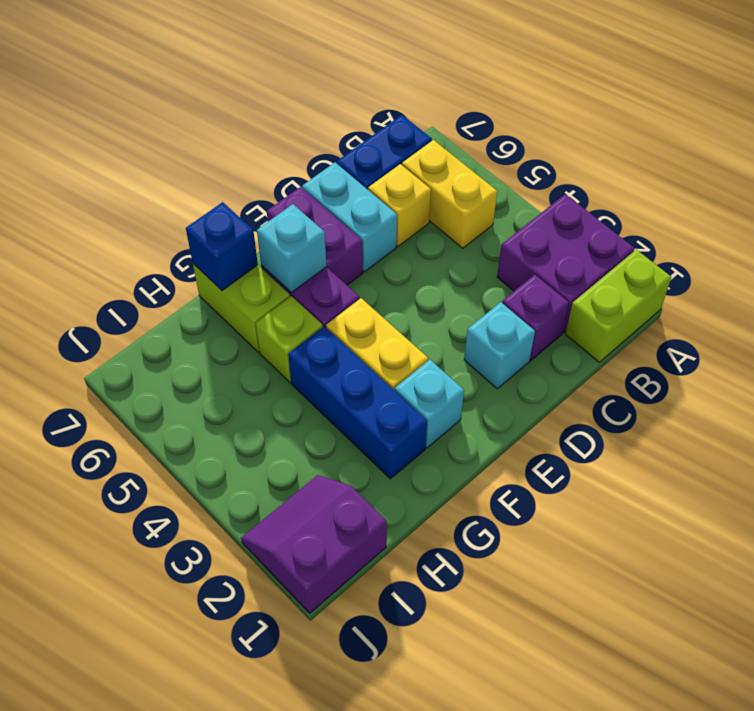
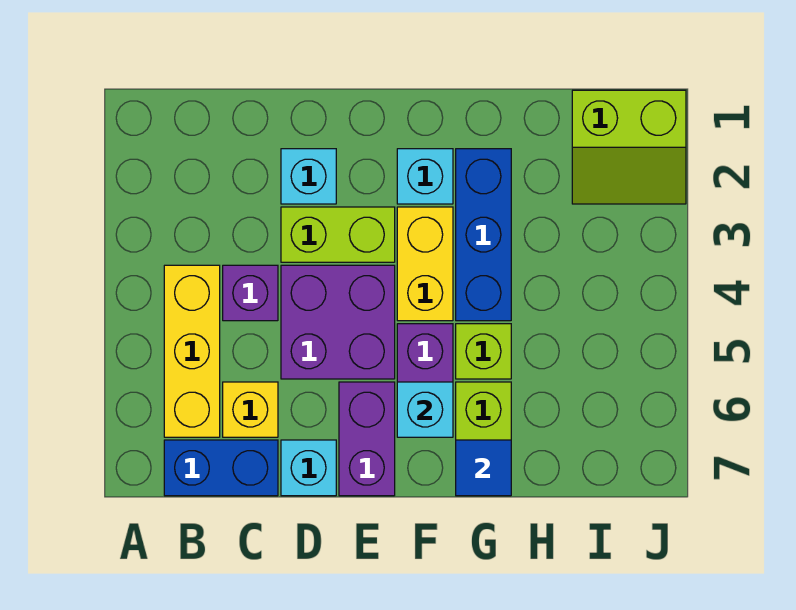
lime 1x2 brick [566,250,671,362] -> lime 1x2 brick moved to [281,207,395,262]
purple 2x2 brick [497,194,634,333] -> purple 2x2 brick moved to [281,265,395,379]
yellow 1x2 brick [402,140,497,248] -> yellow 1x3 brick [164,265,220,437]
purple 1x1 brick [502,275,569,360] -> purple 1x1 brick moved to [223,265,278,321]
cyan 1x2 brick [302,162,397,272] -> cyan 1x1 brick [281,440,336,496]
blue 1x1 brick [186,202,258,291] -> blue 1x1 tile [456,440,511,496]
purple 2x2 slope [241,475,387,613] -> lime 2x2 slope [572,90,686,204]

